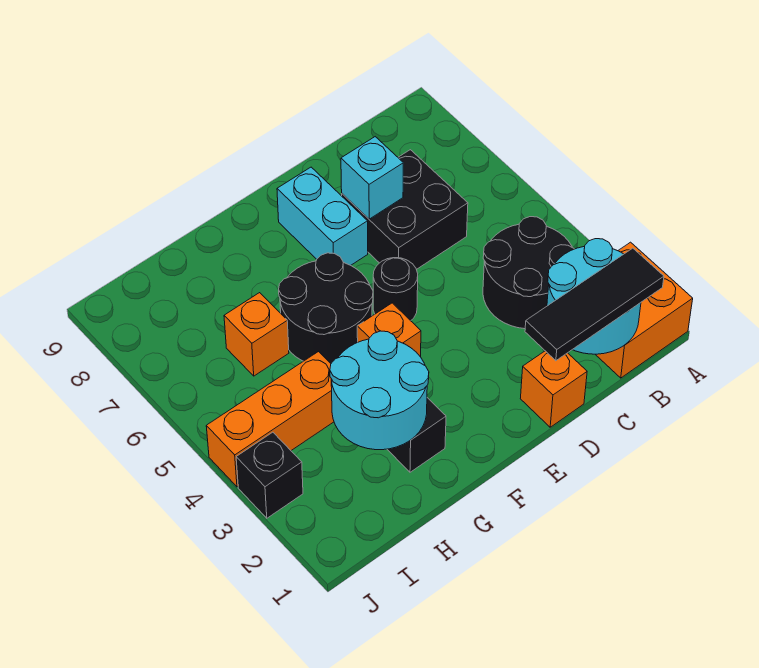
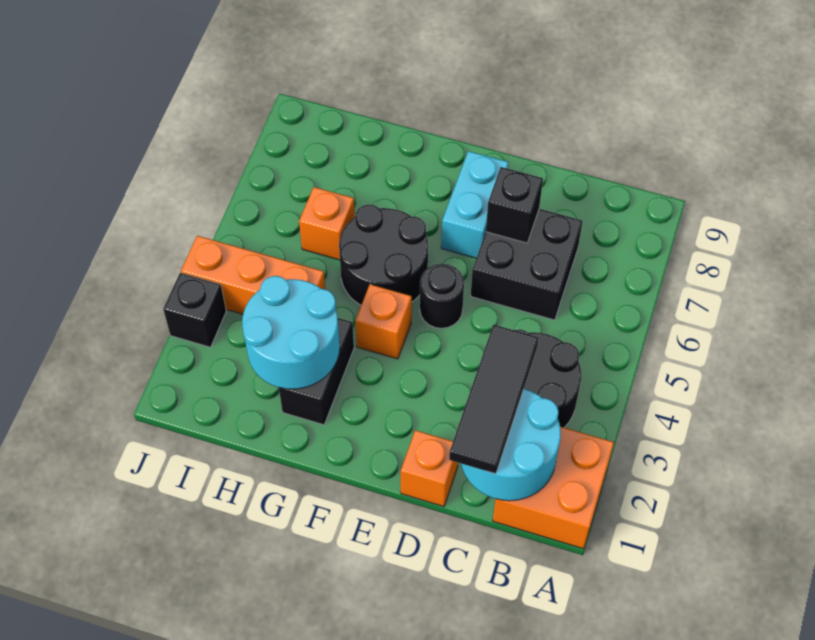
black 1x3 tile [525,248,664,361] -> black 1x3 tile turned to [449,325,539,474]
cyan 1x1 brick [341,137,403,219] -> black 1x1 brick [486,167,543,243]

